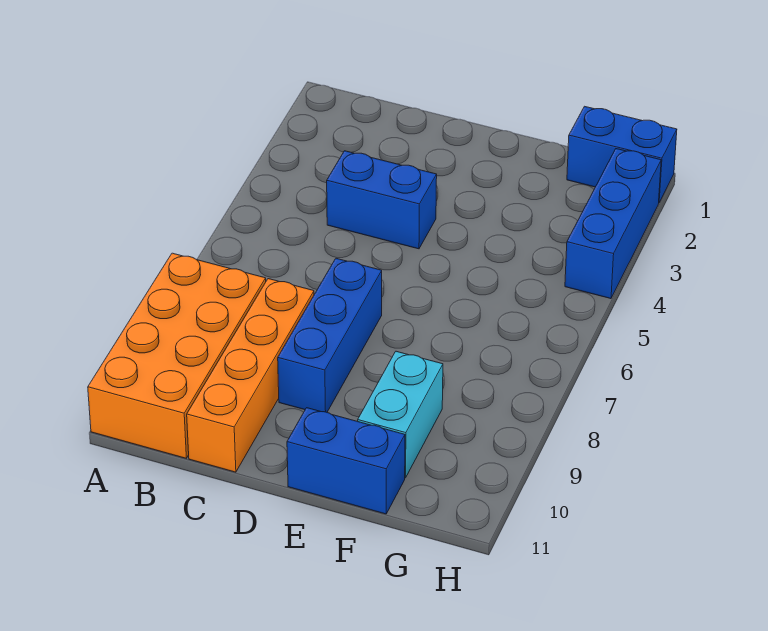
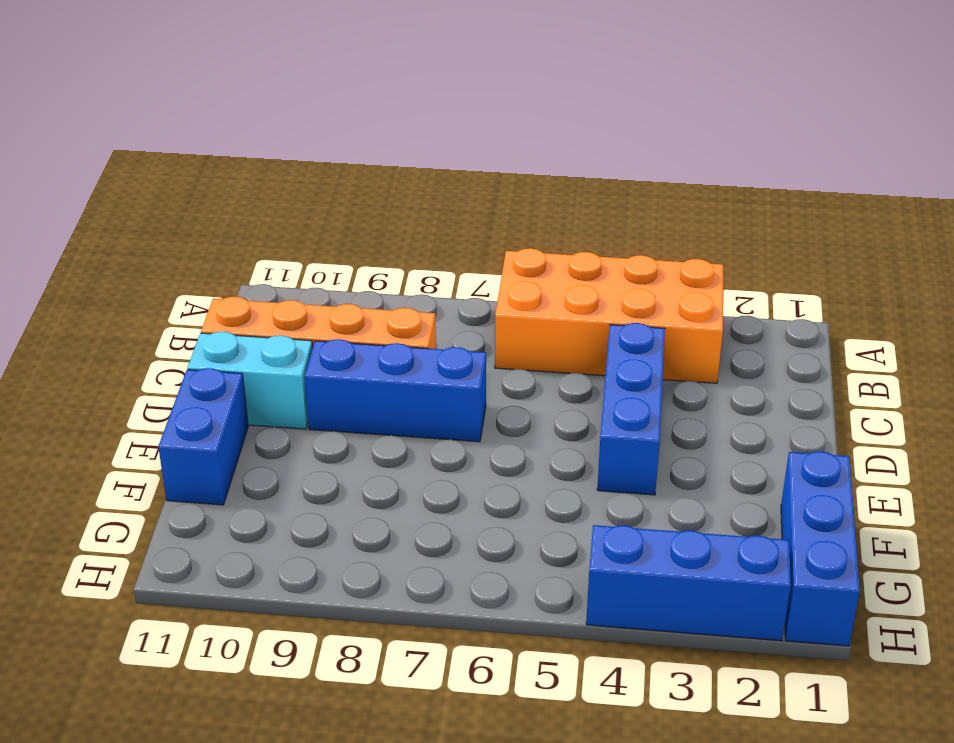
orange 2x4 brick [88,253,266,458] -> orange 2x4 brick moved to [495,248,723,383]
blue 1x2 brick [327,151,437,249] -> blue 1x3 brick [597,323,665,495]
cyan 1x2 brick [358,351,443,478] -> cyan 1x2 brick moved to [188,332,313,429]
blue 1x2 brick [567,106,677,202] -> blue 1x3 brick [781,451,860,646]

